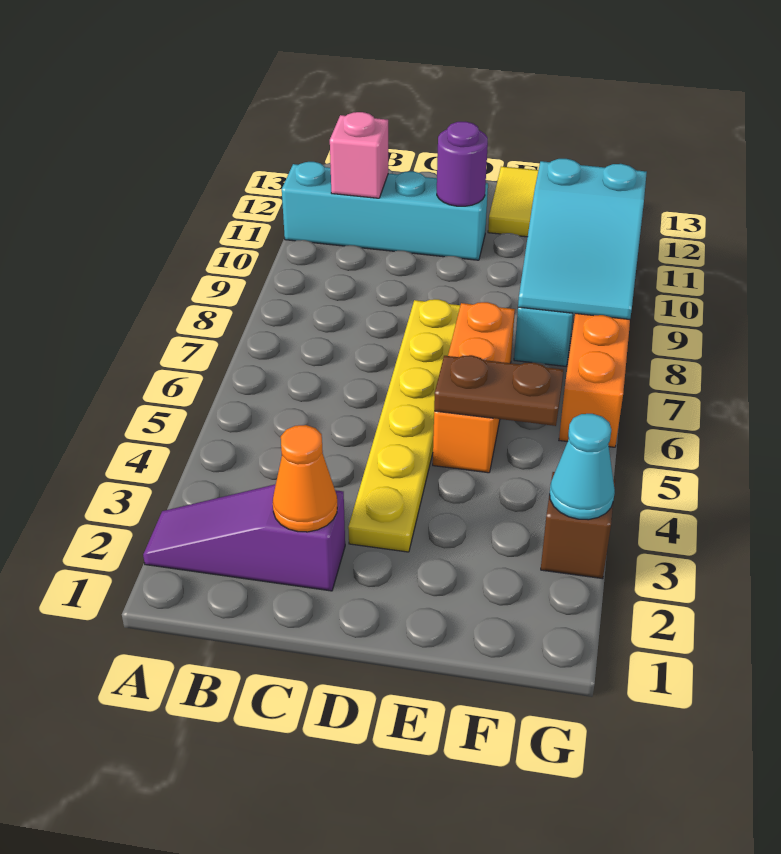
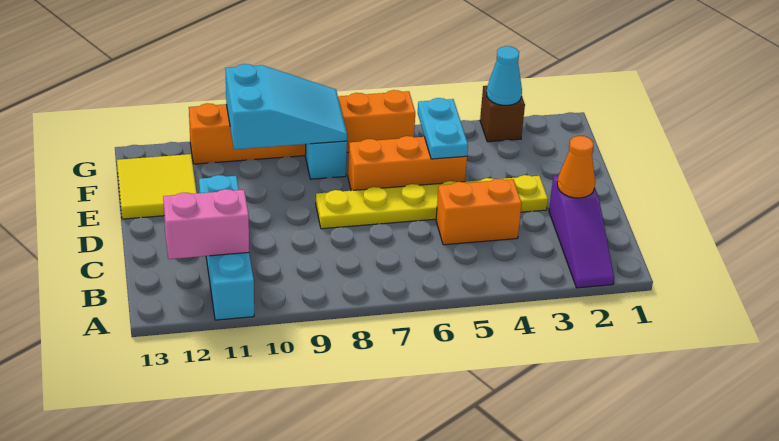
pink 1x1 brick [330,112,388,198] -> pink 1x2 brick [163,189,249,259]
none -> orange 1x2 brick [436,179,522,245]
purple 1x1 round brick [437,122,488,206] -> none
brown 1x2 plate [434,355,563,426] -> cyan 1x2 plate [418,98,468,159]

